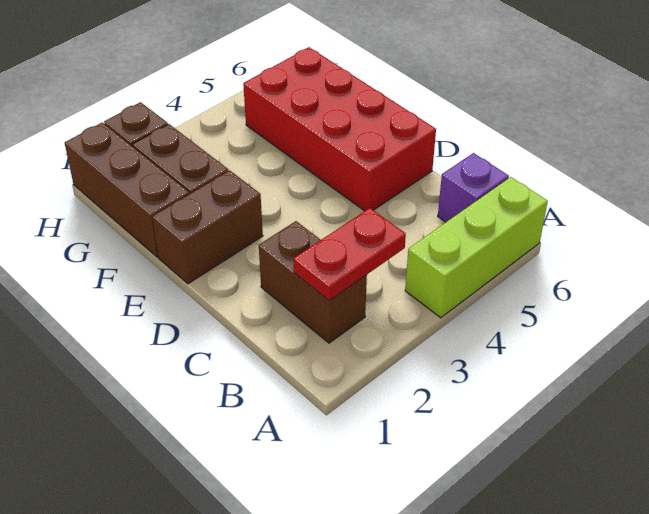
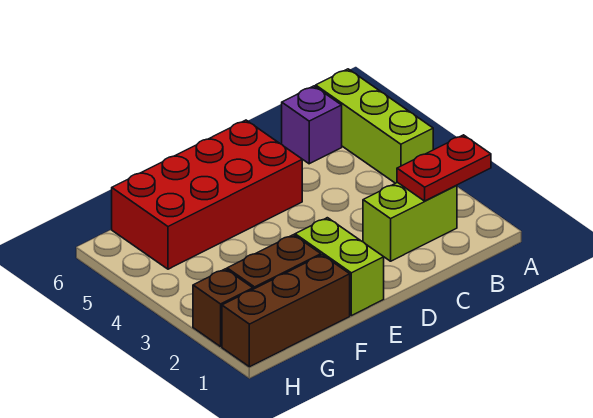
brown 1x2 brick [259,221,367,343] -> lime 1x2 brick [363,182,457,261]
red 1x2 plate [294,208,406,301] -> red 1x2 plate turned to [397,135,491,201]
brown 1x2 brick [152,170,263,284] -> lime 1x2 brick [295,218,384,316]

